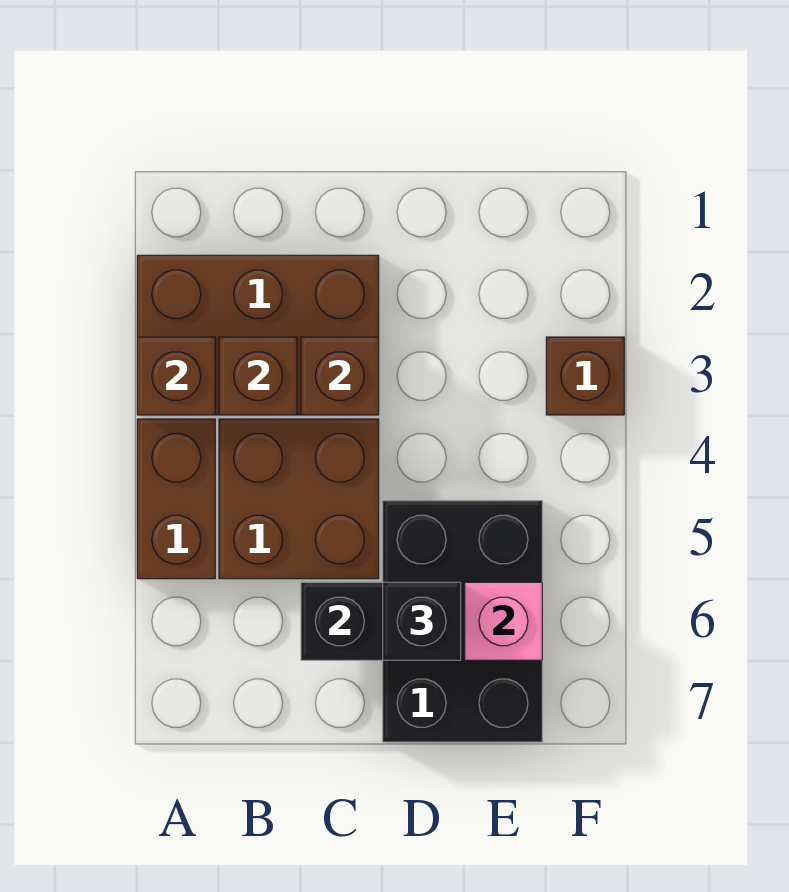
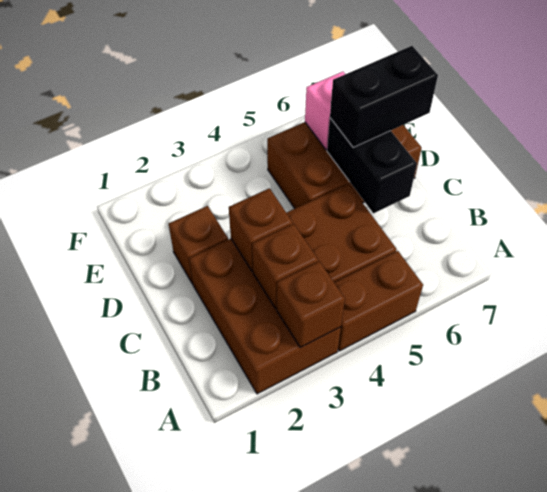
black 2x3 brick [383,501,542,742] -> brown 2x3 brick [267,122,422,208]
black 1x1 brick [383,582,461,660] -> black 1x2 brick [330,46,438,147]
brown 1x1 brick [546,337,624,415] -> brown 1x1 brick moved to [169,206,228,284]

